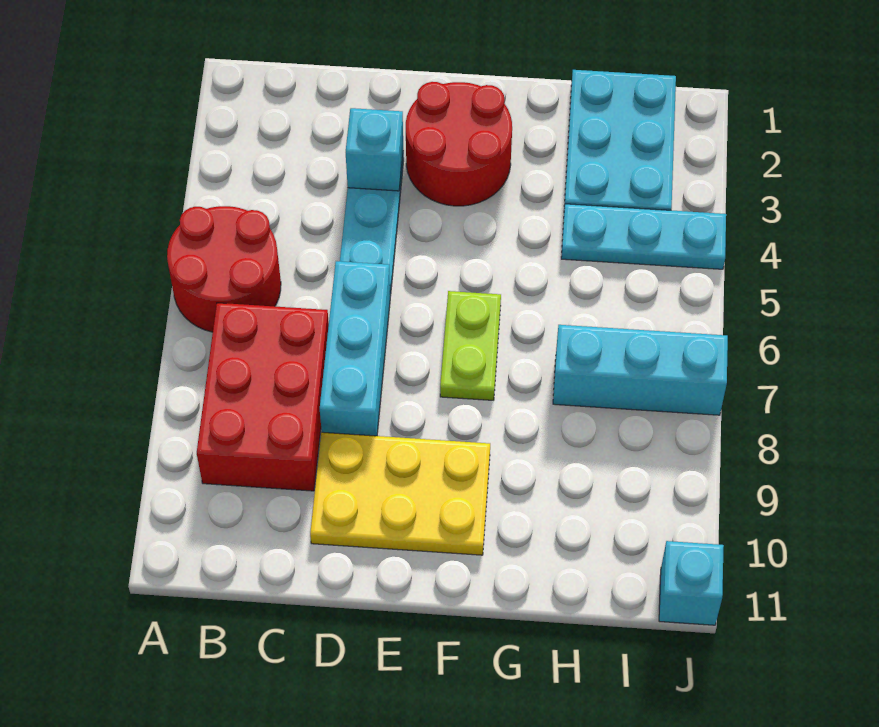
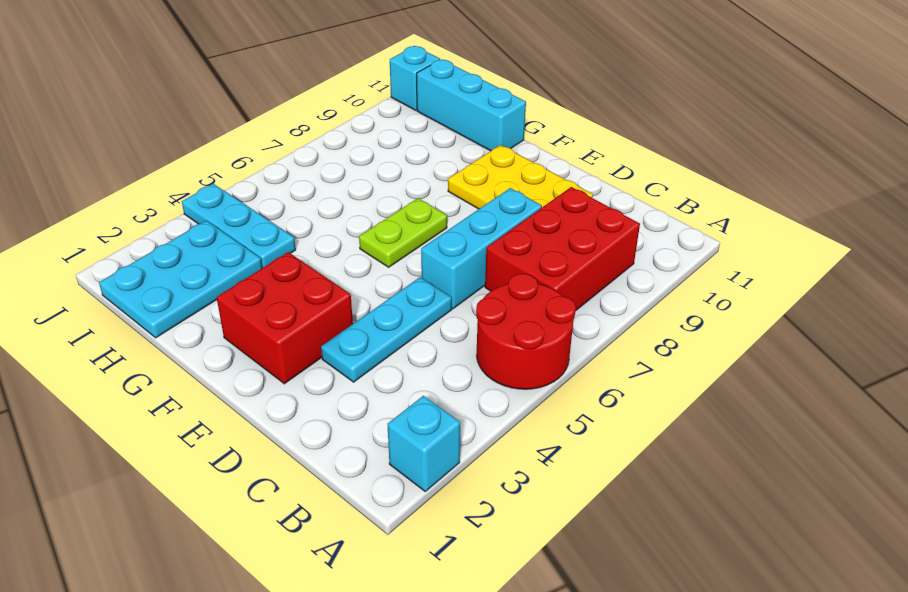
cyan 1x1 brick [346,108,403,191] -> cyan 1x1 brick moved to [388,396,460,491]
red 2x2 round brick [406,82,512,206] -> red 2x2 brick [217,252,353,384]
cyan 1x3 brick [553,325,728,415] -> cyan 1x3 brick moved to [417,59,526,151]

